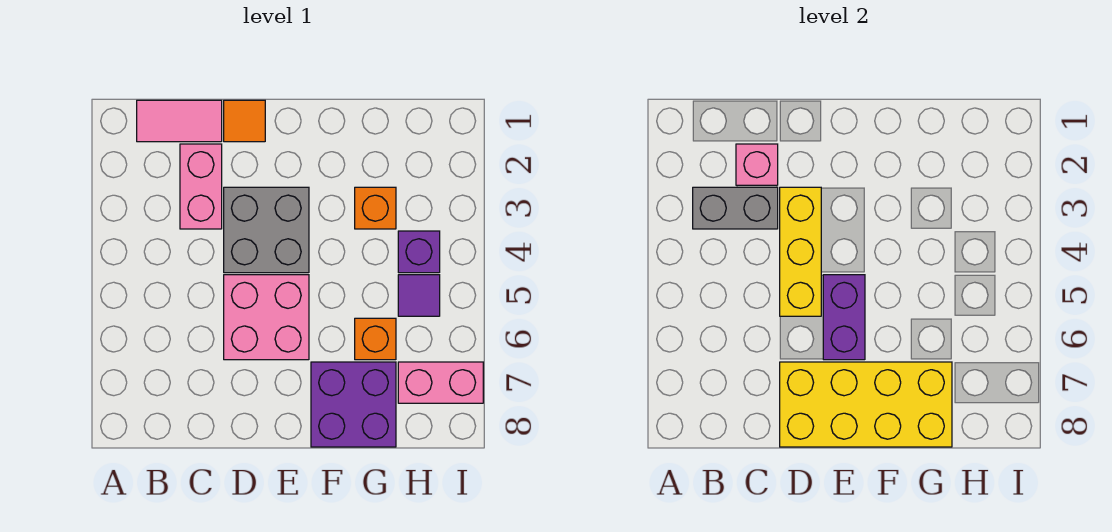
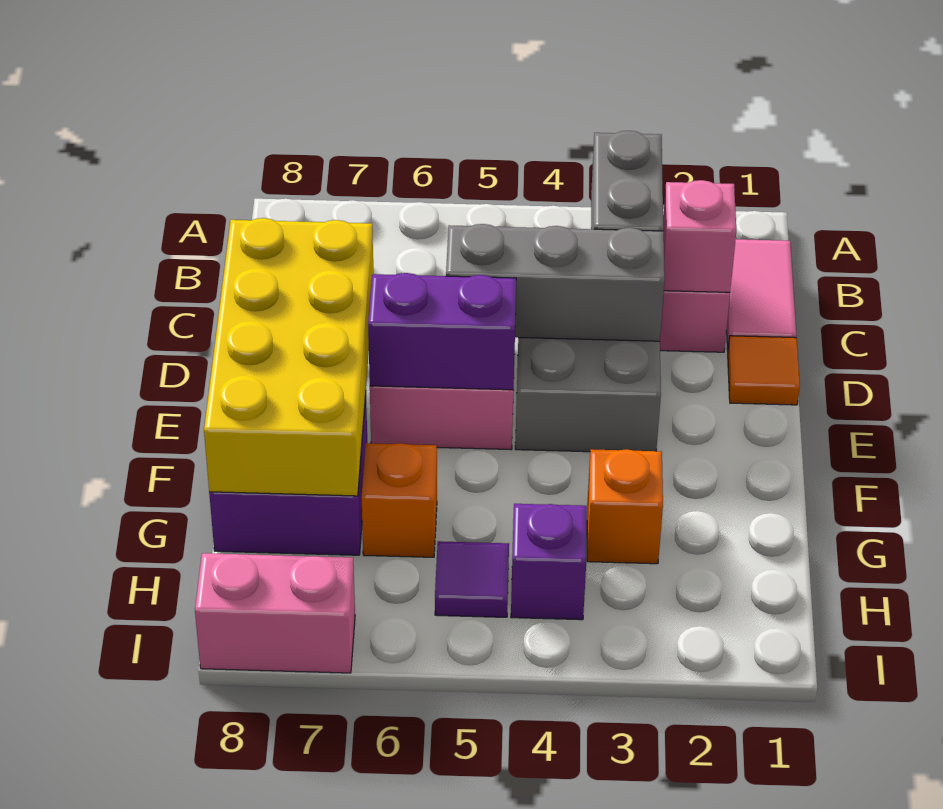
yellow 1x3 brick [780,187,821,316] -> grey 1x3 brick [446,224,665,341]
pink 1x2 brick [398,362,483,403] -> pink 1x2 brick turned to [195,553,355,673]

